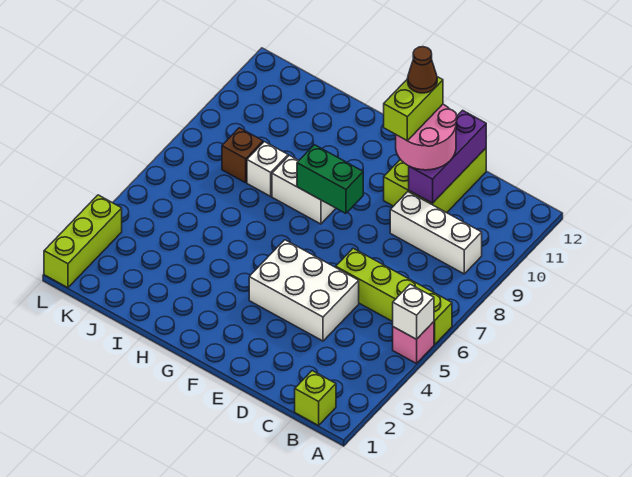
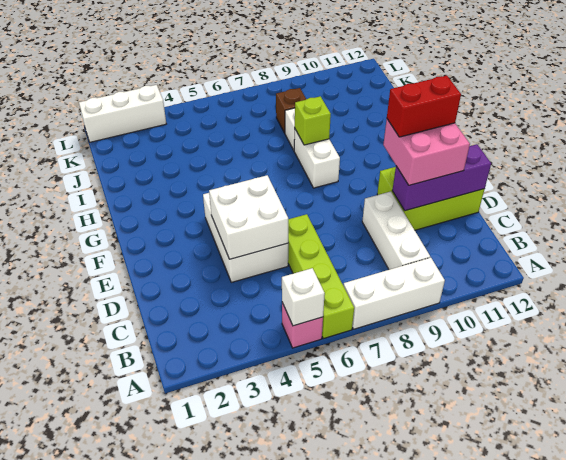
none -> white 1x3 brick [343,258,445,329]
lime 1x1 brick [295,371,336,425] -> lime 1x1 brick moved to [295,96,331,145]
none -> white 2x2 brick [209,175,288,259]
pink 2x2 round brick [396,104,457,170] -> pink 2x2 brick [383,119,470,185]
lime 1x2 brick [384,77,443,140] -> red 1x2 brick [387,75,461,137]
brown 1x1 cone [408,47,437,93] -> none
green 1x2 brick [297,145,363,213] -> none
lime 1x3 brick [44,195,122,288] -> white 1x3 brick [79,85,166,142]

